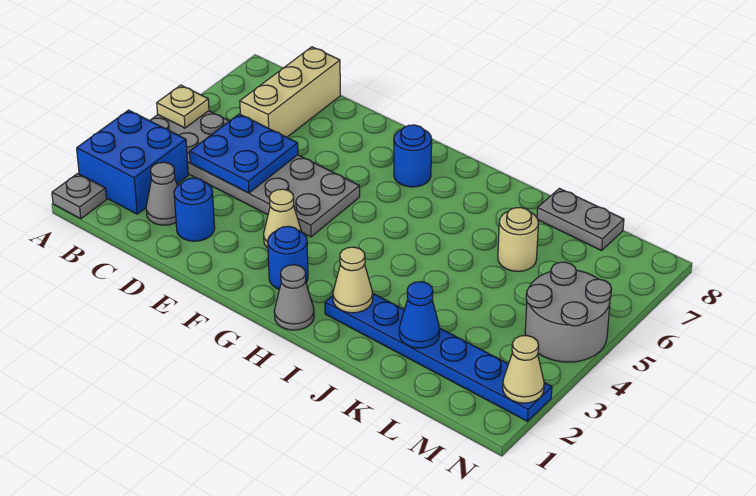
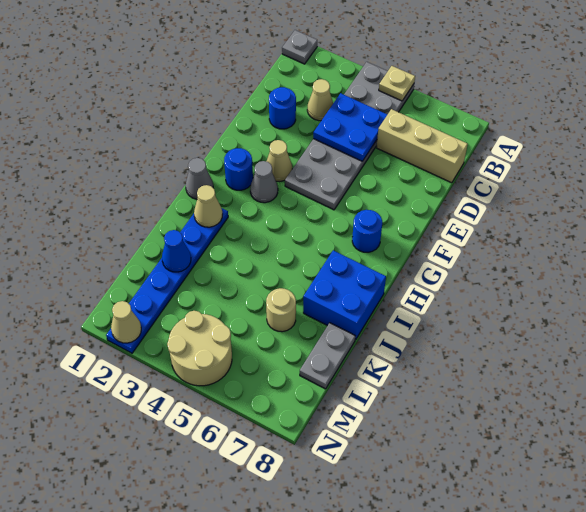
blue 2x2 brick [77,110,188,214] -> blue 2x2 brick moved to [303,251,386,339]
grey 1x1 cone [146,162,177,225] -> grey 1x1 cone moved to [250,161,278,203]
none -> tan 1x1 cone [307,79,333,121]
grey 2x2 round brick [525,262,611,362] -> tan 2x2 round brick [167,311,232,386]

